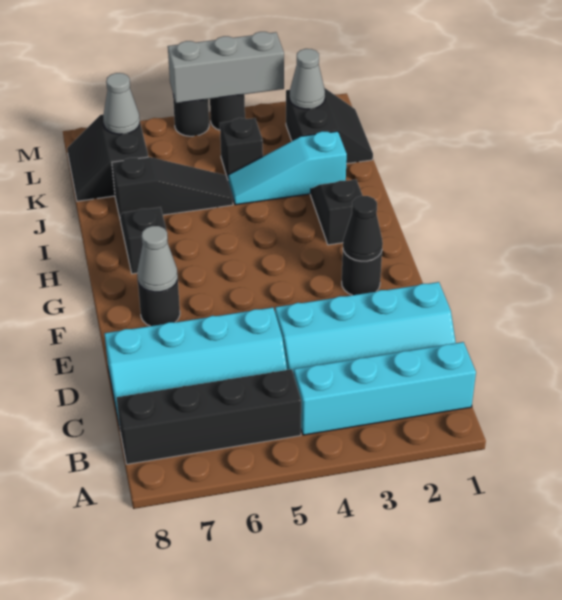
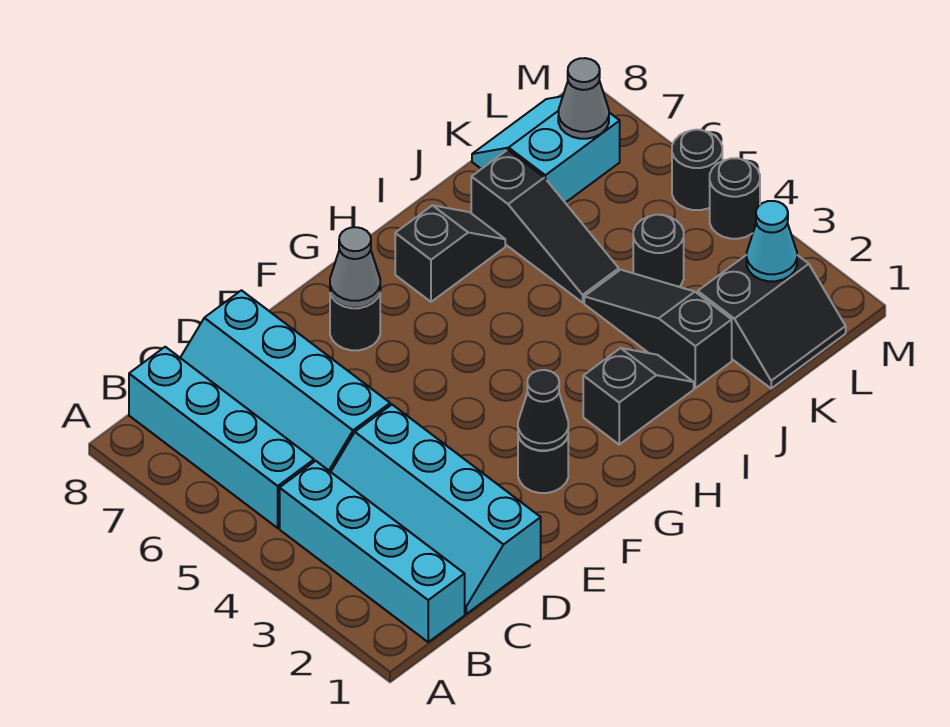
black 1x4 brick [117,369,301,464] -> cyan 1x4 brick [129,347,314,528]
cyan 1x3 slope [228,131,347,205] -> black 1x3 slope [584,270,732,388]
black 1x1 brick [220,118,263,180] -> black 1x1 round brick [633,215,684,287]
black 2x2 slope [67,114,148,201] -> cyan 2x2 slope [472,96,620,203]
grey 1x1 cone [290,49,325,109] -> cyan 1x1 cone [747,201,797,281]
grey 1x3 brick [168,32,284,103] -> none

